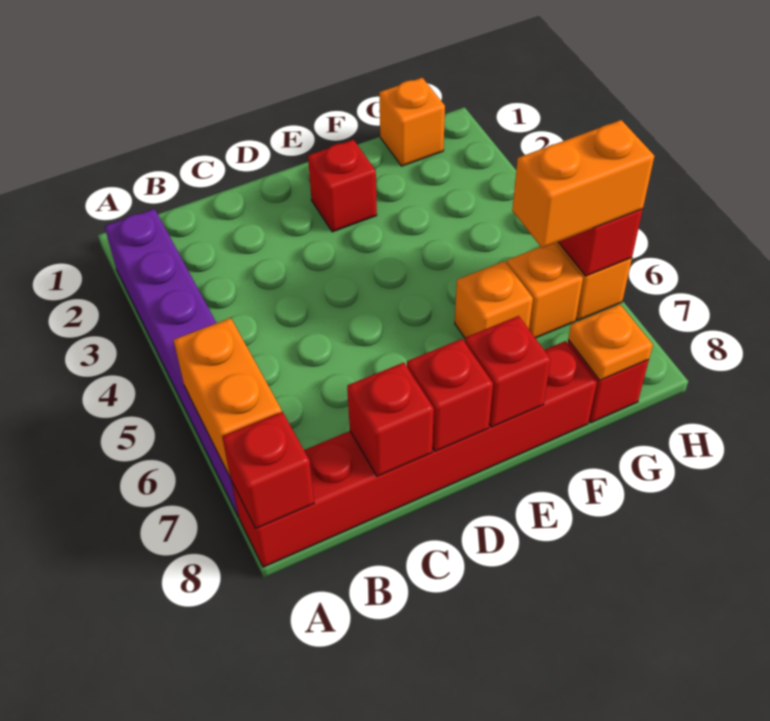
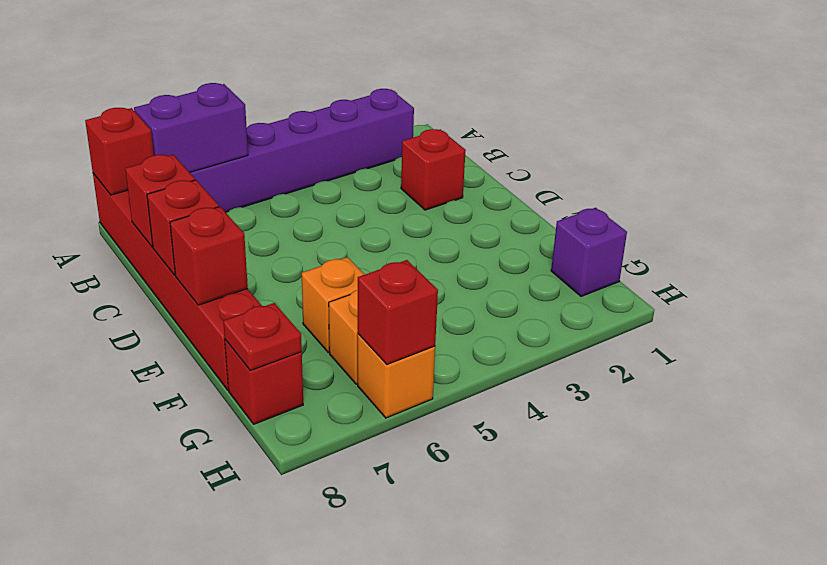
orange 1x2 brick [174,318,282,477] -> purple 1x2 brick [134,83,248,172]
red 1x1 brick [308,140,377,232] -> red 1x1 brick moved to [401,129,466,210]
orange 1x1 brick [379,78,445,166] -> purple 1x1 brick [551,208,627,296]
orange 1x2 brick [512,120,654,248] -> none
orange 1x1 plate [568,304,653,380] -> red 1x1 plate [223,303,302,371]

